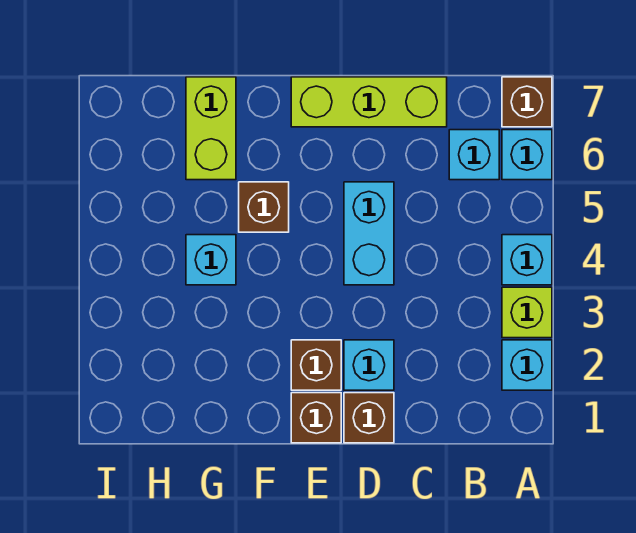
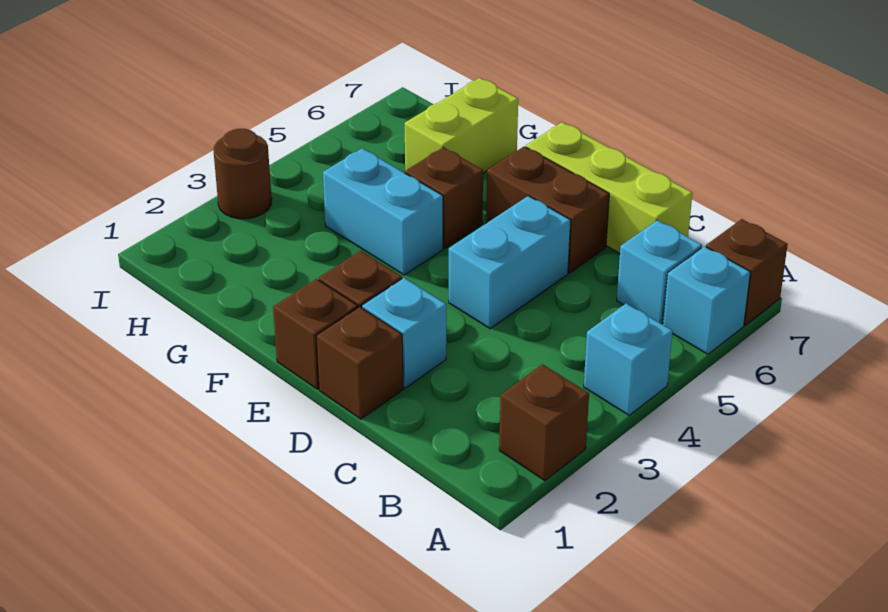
cyan 1x1 brick [502,340,552,390] -> brown 1x1 brick [499,364,589,481]
lime 1x1 brick [502,287,552,338] -> none
none -> brown 1x2 brick [486,146,609,273]
cyan 1x1 brick [186,235,236,285] -> cyan 1x2 brick [323,148,443,275]
none -> brown 1x1 round brick [214,129,272,219]

